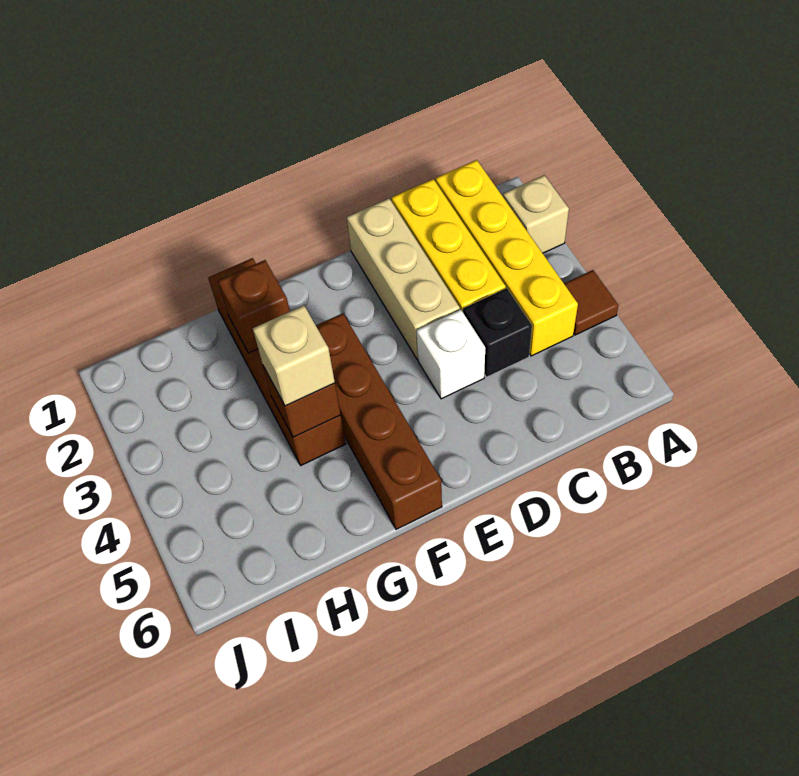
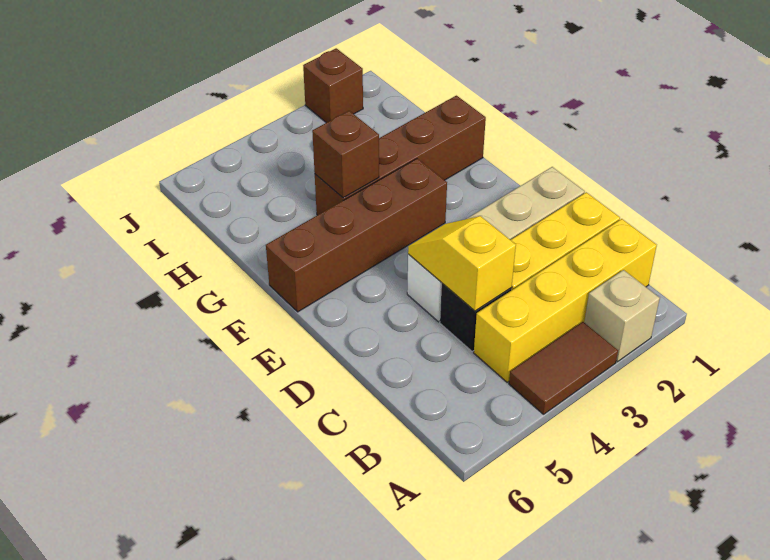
brown 1x1 tile [564,270,618,335] -> brown 1x2 tile [509,322,618,414]
none -> yellow 1x2 slope [408,216,516,311]
brown 1x1 brick [218,260,290,353] -> brown 1x1 brick moved to [303,48,363,123]
tan 1x1 brick [253,305,335,406] -> none

